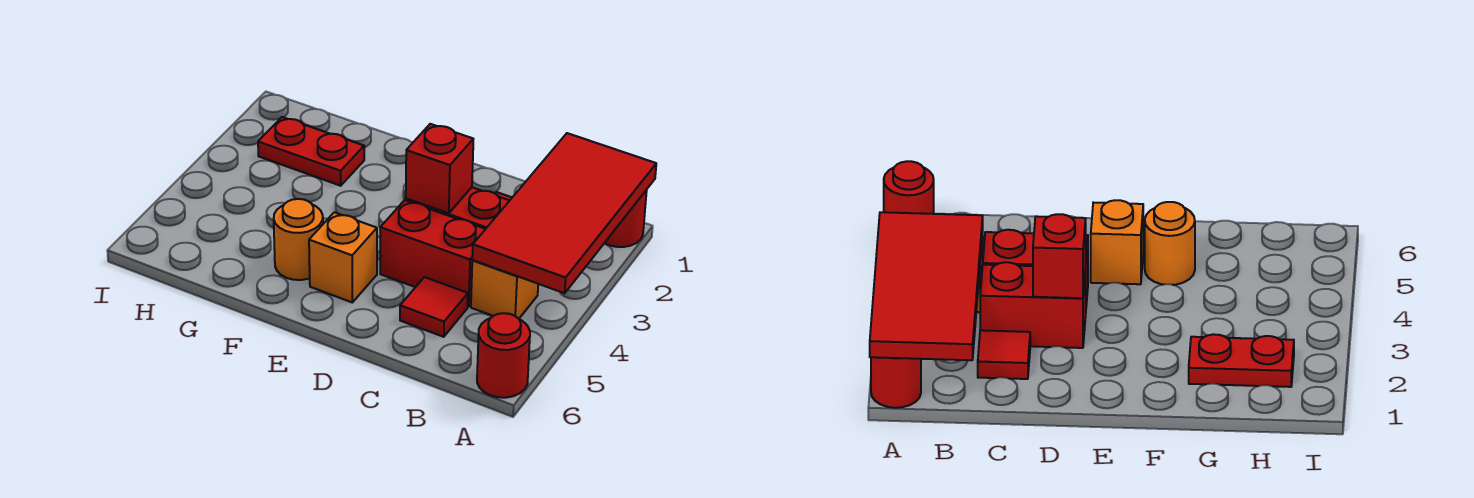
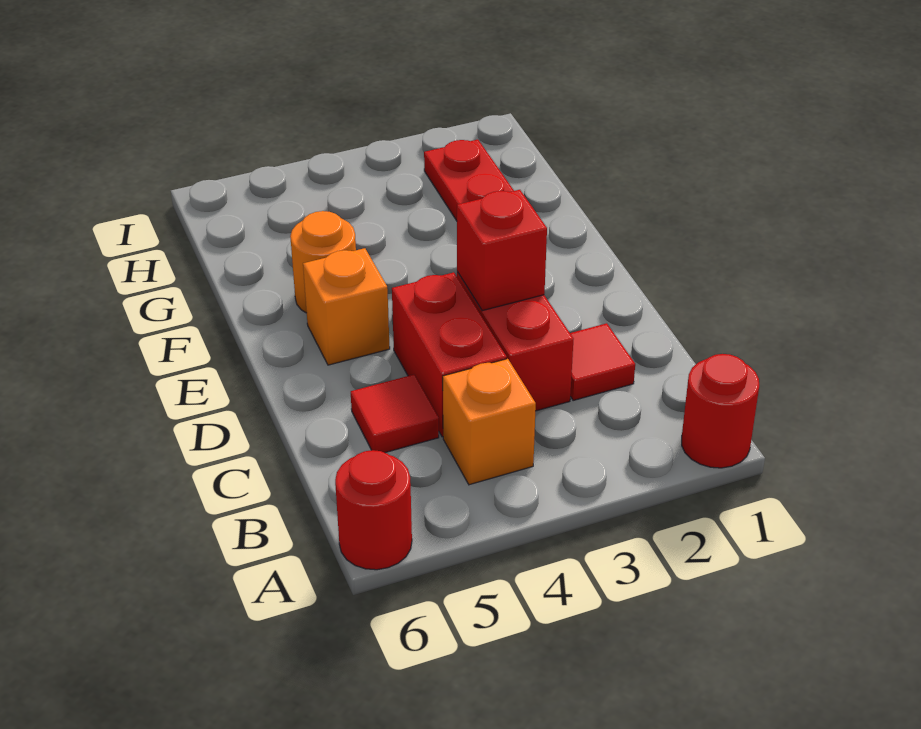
red 2x4 tile [472,133,656,293] -> none

